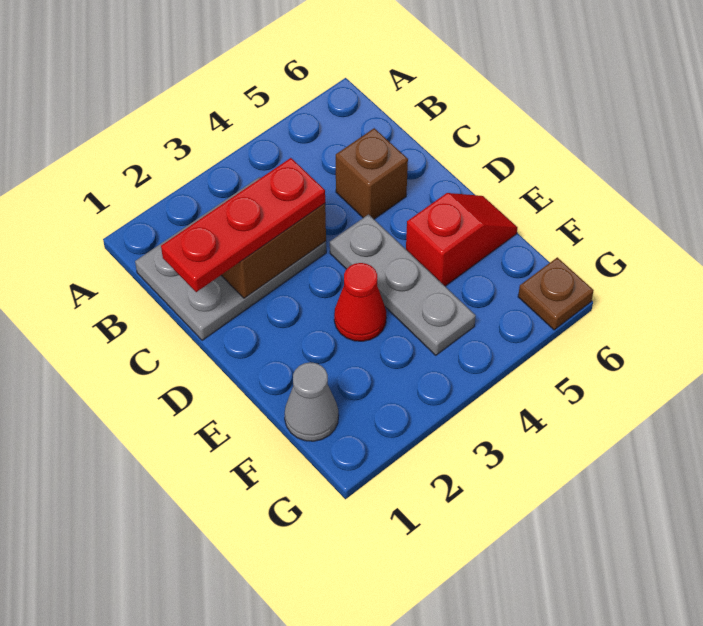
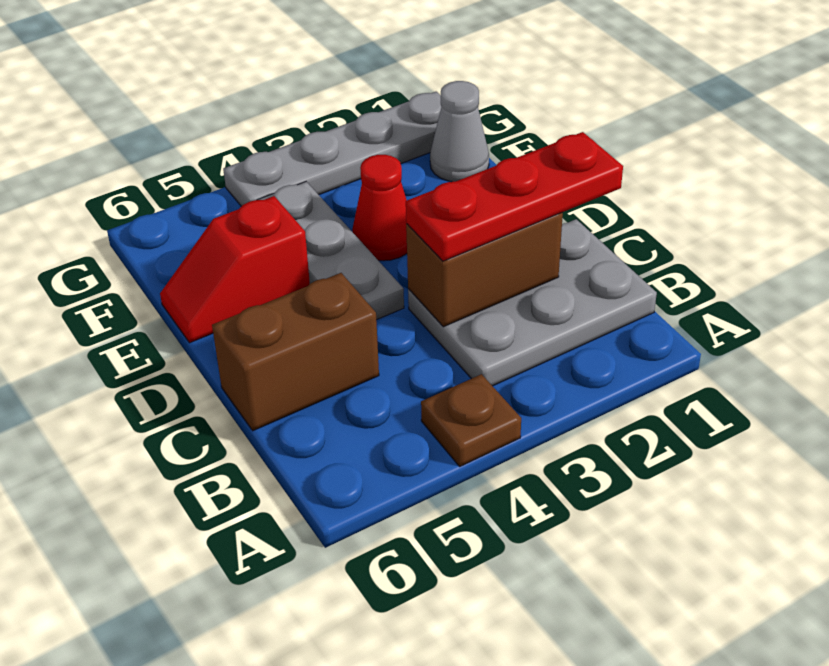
brown 1x1 brick [336,128,408,219] -> brown 1x2 brick [212,273,379,431]
none -> grey 1x4 plate [223,92,441,206]
brown 1x1 plate [518,257,594,330] -> brown 1x1 plate moved to [421,374,521,466]

